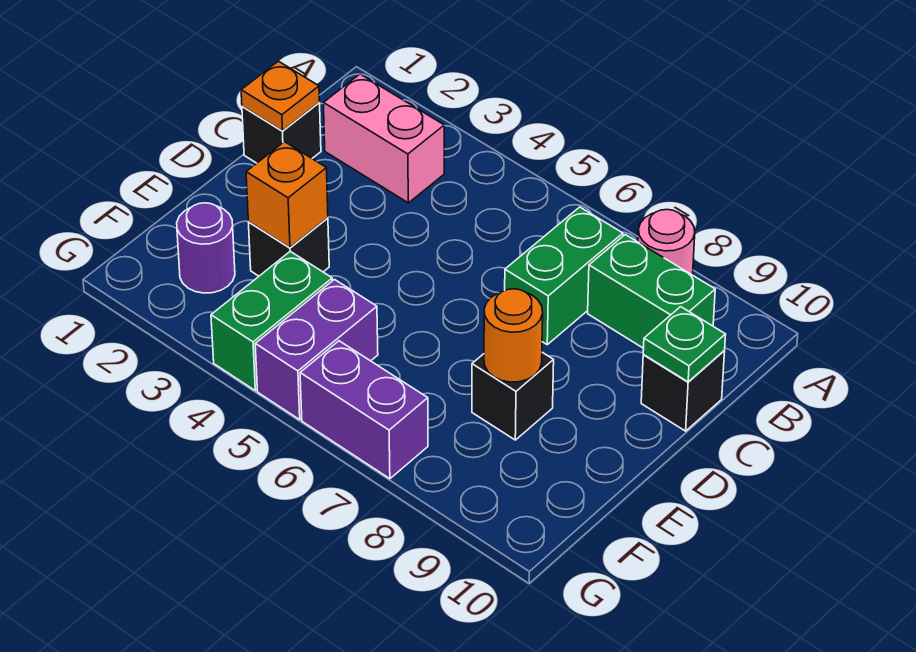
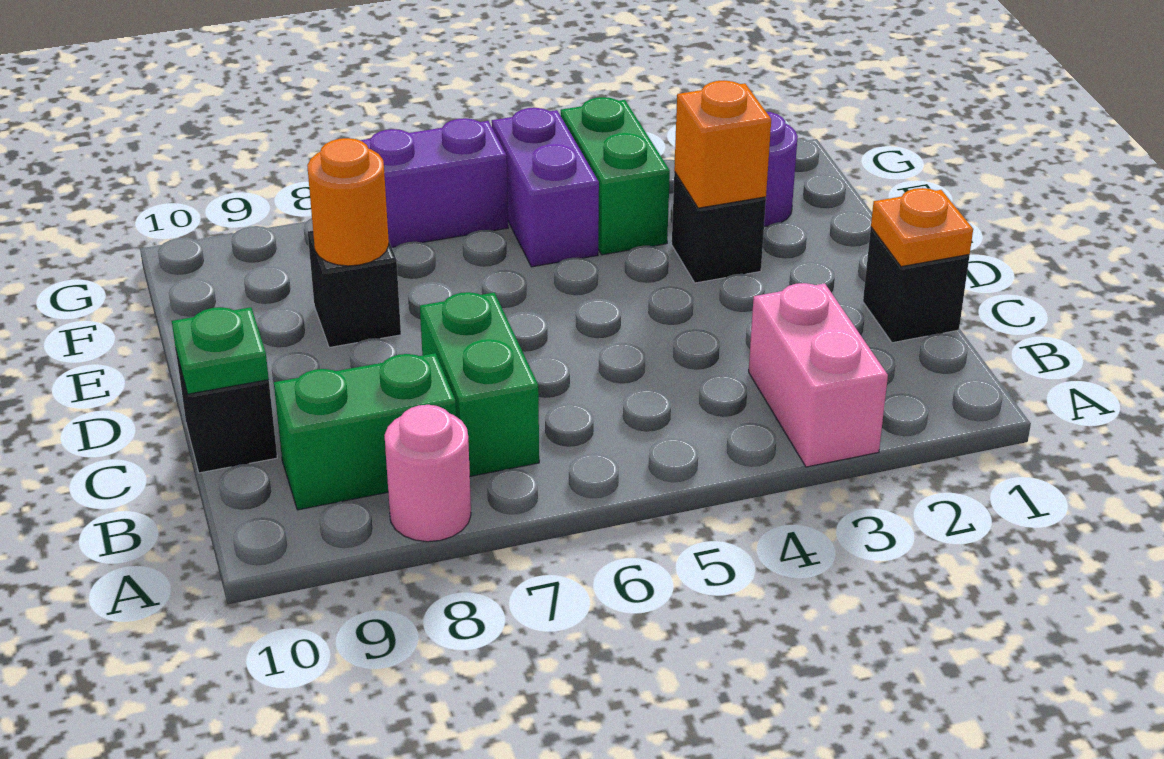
pink 1x2 brick [323,74,444,203] -> pink 1x2 brick turned to [749,283,888,467]

